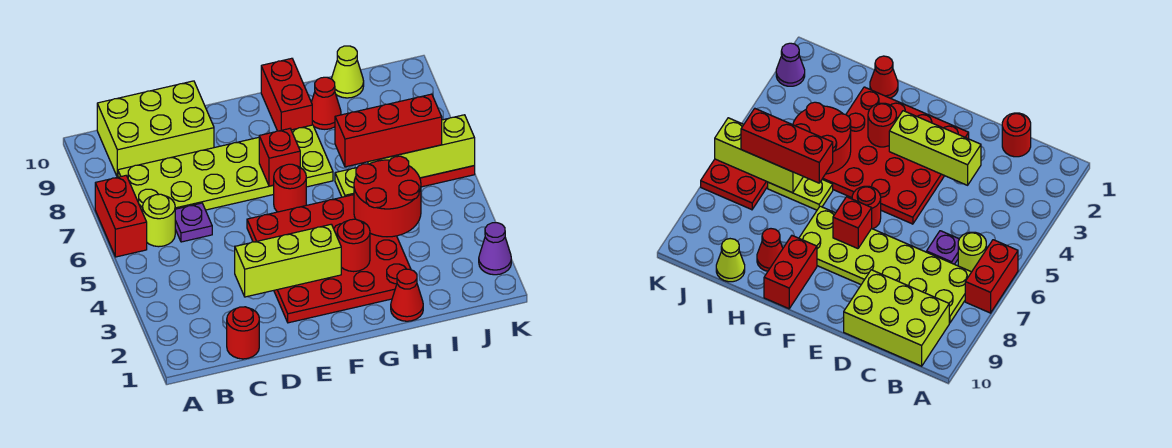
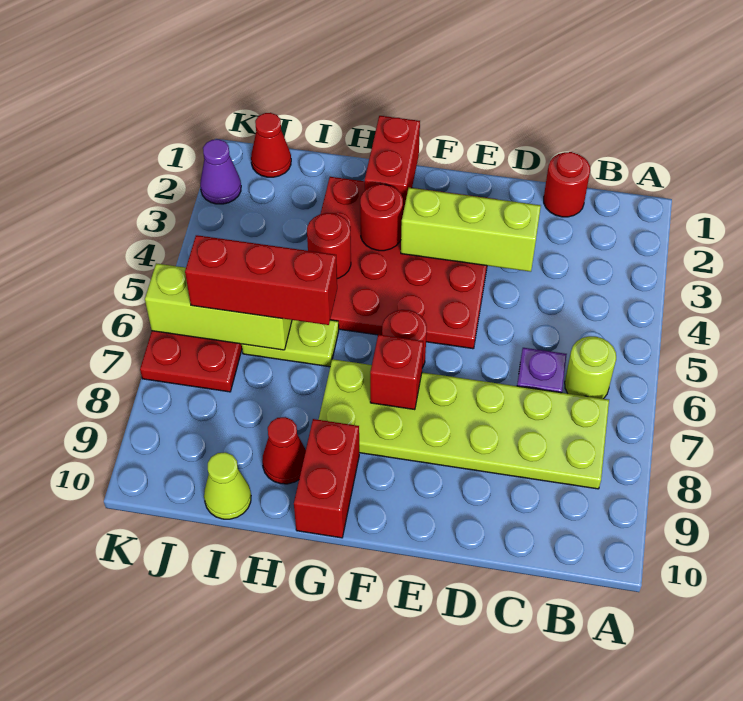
red 1x2 brick [95,176,147,257] -> red 1x2 brick moved to [365,116,420,212]
lime 2x3 brick [97,81,214,177] -> none
red 1x1 cone [391,269,423,321] -> red 1x1 cone moved to [251,113,291,177]
red 2x2 round brick [354,156,421,237] -> red 1x1 round brick [307,213,351,279]

